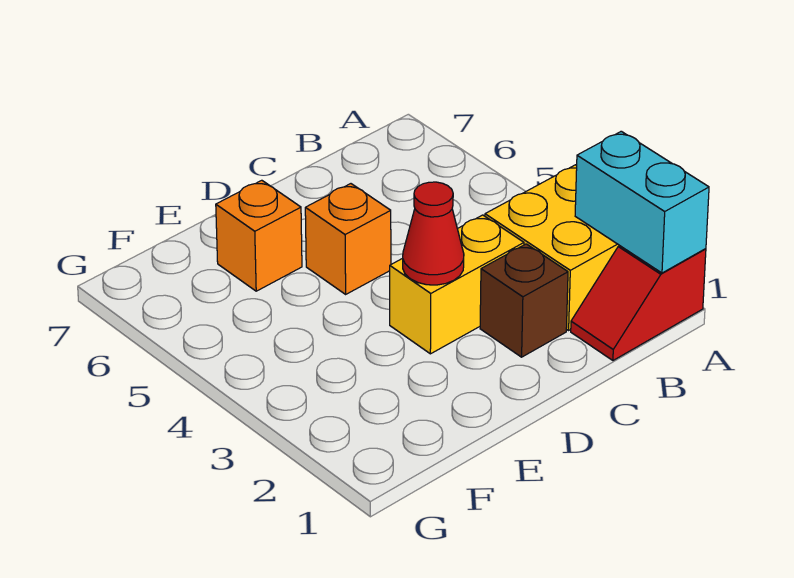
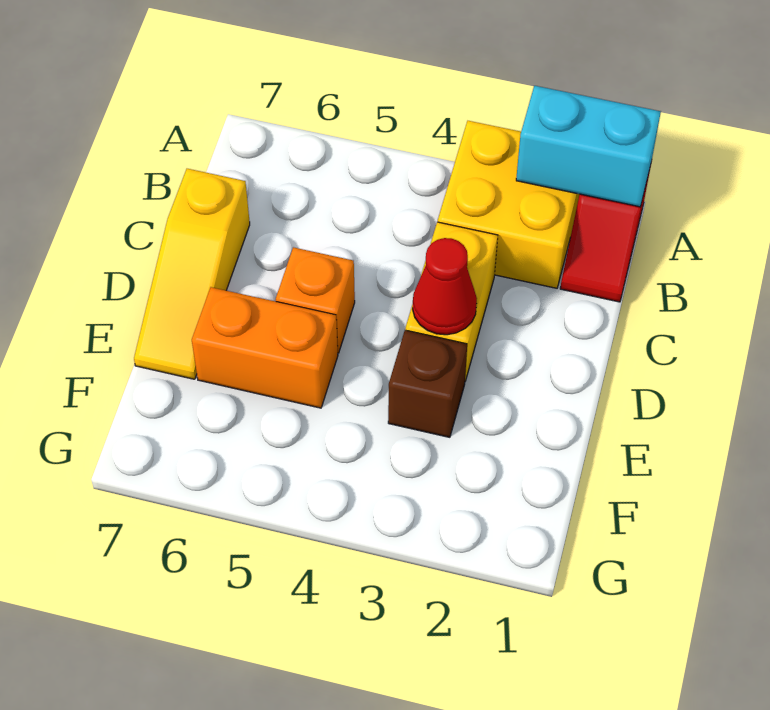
brown 1x1 brick [480,244,568,357] -> brown 1x1 brick moved to [388,330,467,437]
none -> yellow 1x3 slope [134,169,250,379]
orange 1x1 brick [216,180,302,291] -> orange 1x2 brick [192,287,338,408]

